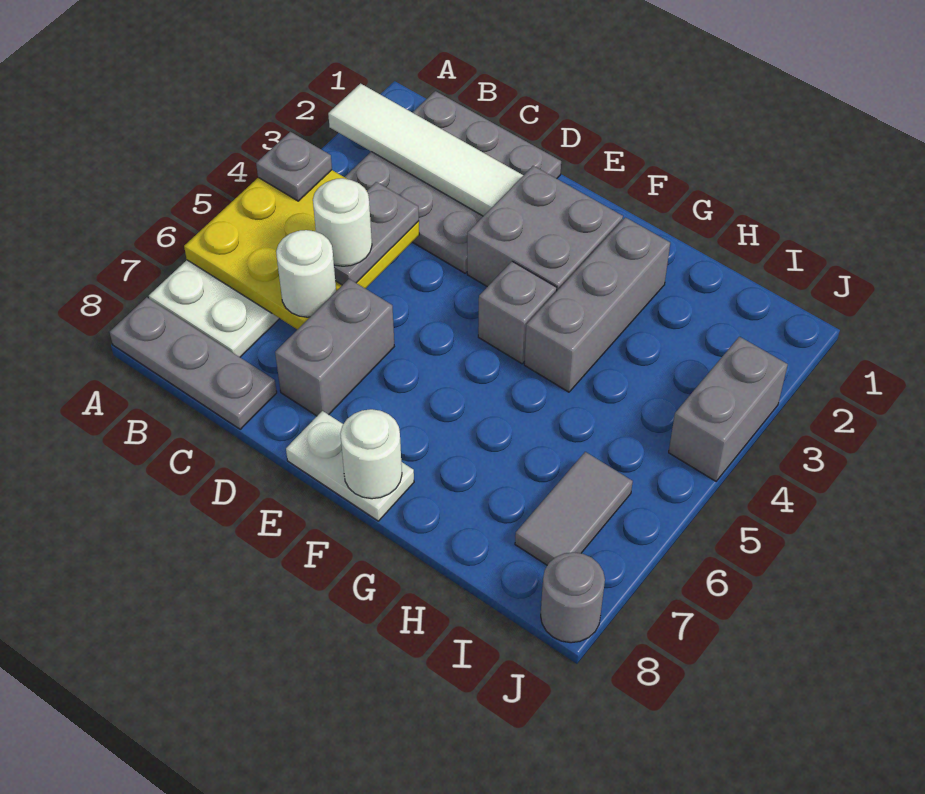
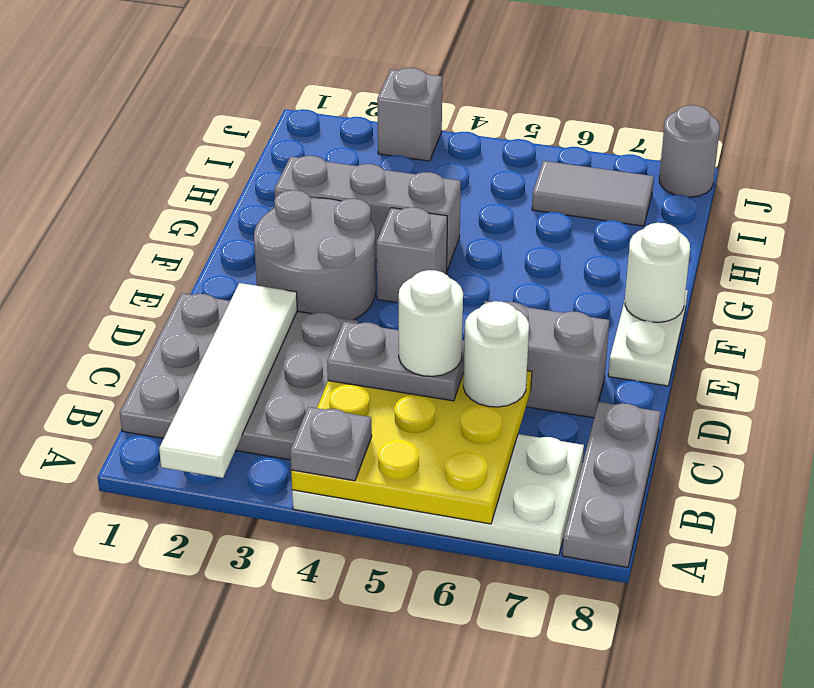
grey 2x2 brick [467,166,623,290] -> grey 2x2 round brick [254,190,376,320]
grey 1x2 brick [669,337,788,481] -> grey 1x1 brick [377,68,442,161]

